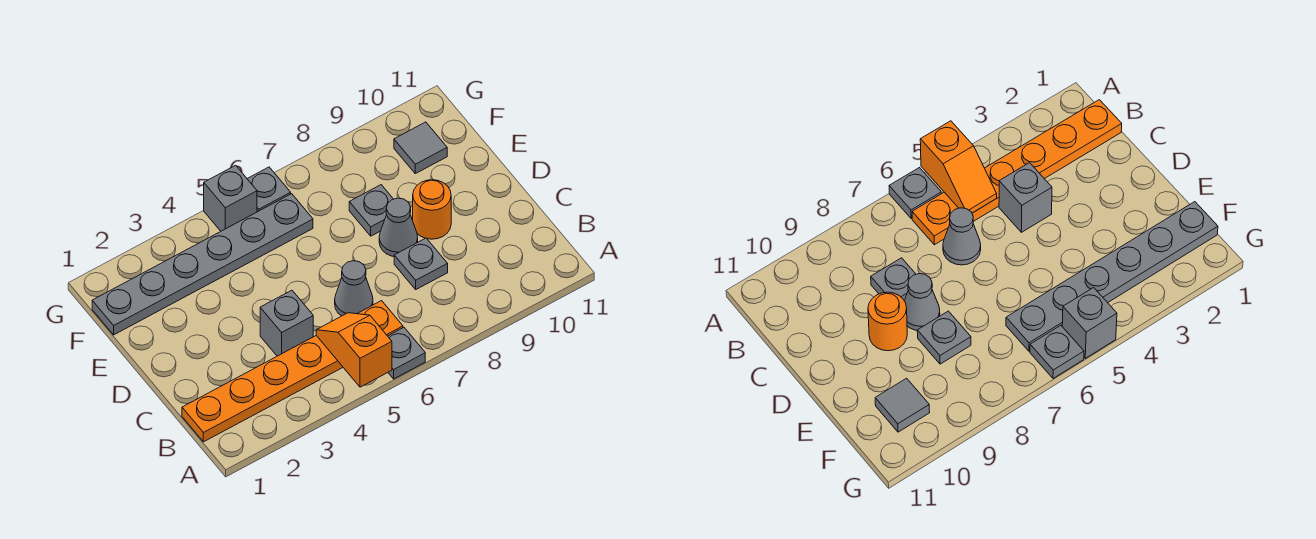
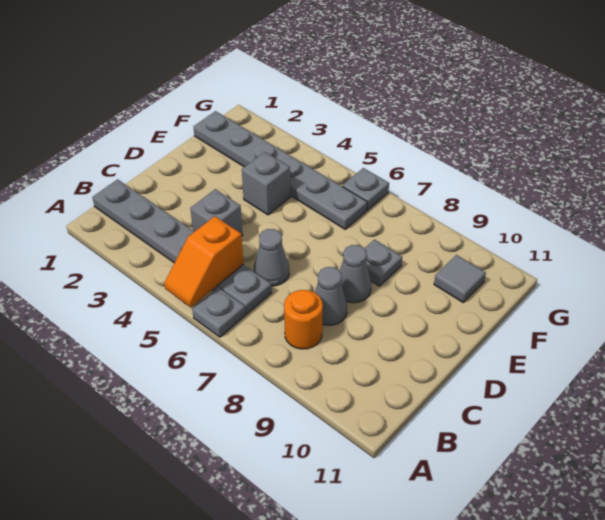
orange 1x2 slope [316,313,392,387] -> orange 1x2 slope turned to [164,216,243,307]
orange 1x6 plate [182,301,403,442] -> grey 1x6 plate [92,179,272,314]
grey 1x1 plate [394,238,448,289] -> grey 1x1 cone [315,267,347,325]
orange 1x1 round brick [413,180,451,239] -> orange 1x1 round brick moved to [284,290,323,349]
grey 1x1 brick [204,165,257,231] -> grey 1x1 brick moved to [242,152,290,215]

